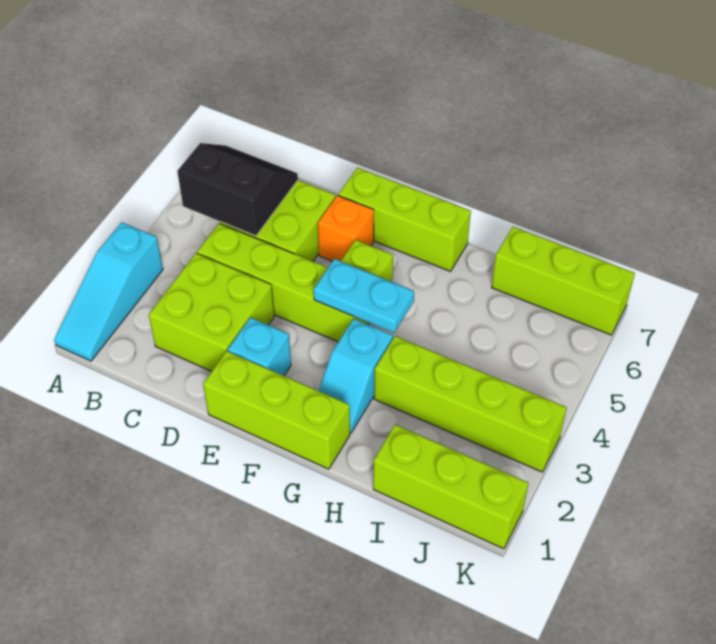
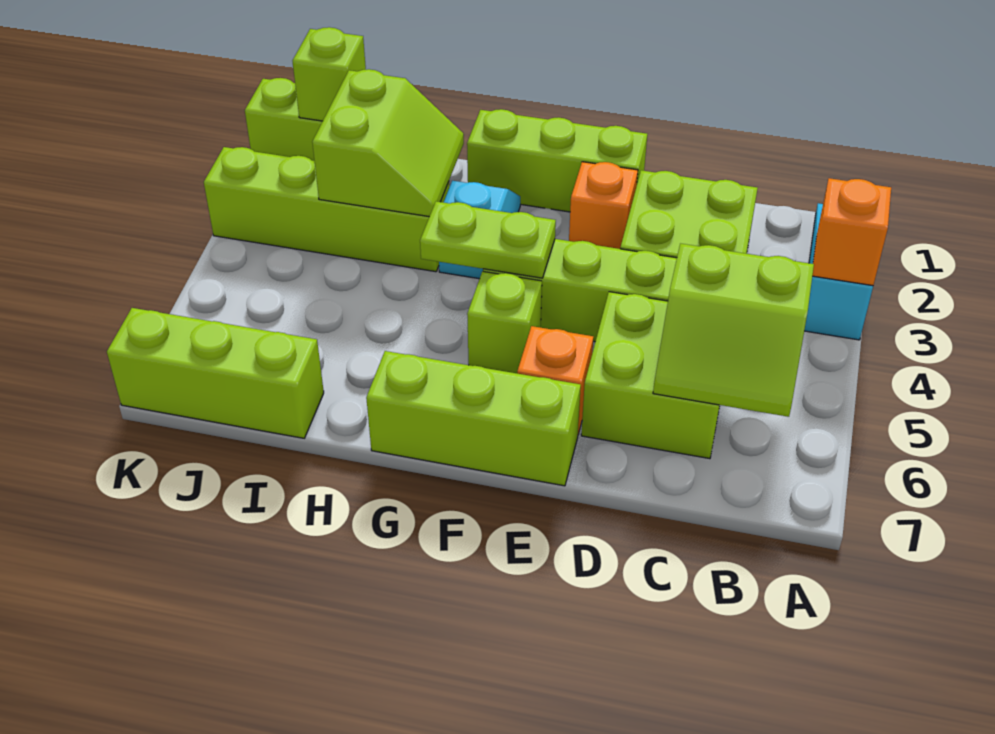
none -> orange 1x1 brick [812,178,891,286]
black 2x2 slope [177,143,298,236] -> lime 2x2 slope [653,244,814,417]
cyan 1x1 brick [228,318,291,376] -> orange 1x1 brick [569,162,638,249]
cyan 1x2 plate [314,259,414,333] -> lime 1x2 plate [420,201,556,278]
none -> lime 2x2 slope [312,69,464,217]
none -> lime 1x1 brick [293,27,366,121]

